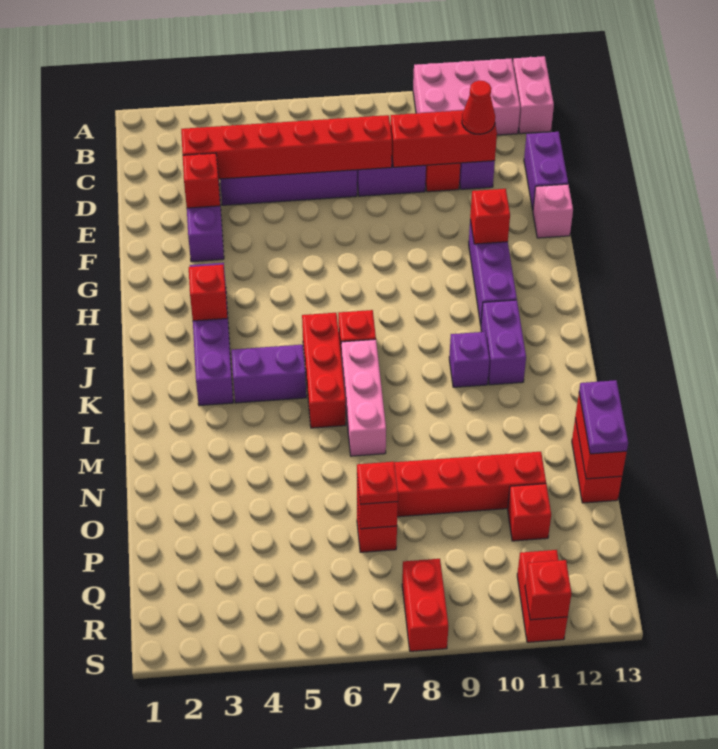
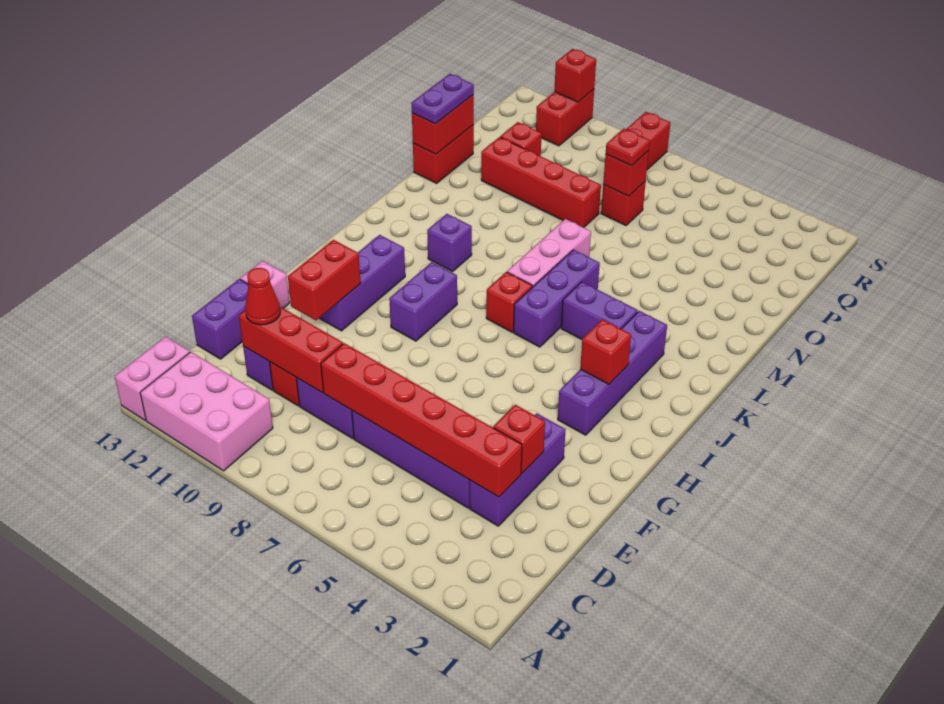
red 1x1 brick [470,189,510,244] -> red 1x2 brick [288,240,361,320]
red 1x3 brick [302,313,346,428] -> purple 1x3 brick [514,250,600,347]
purple 1x2 brick [481,300,526,385] -> purple 1x2 brick moved to [389,262,457,341]

